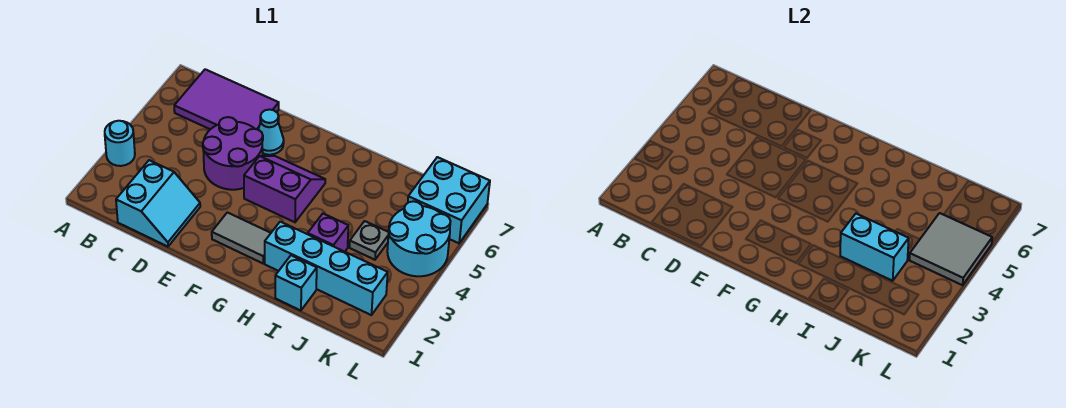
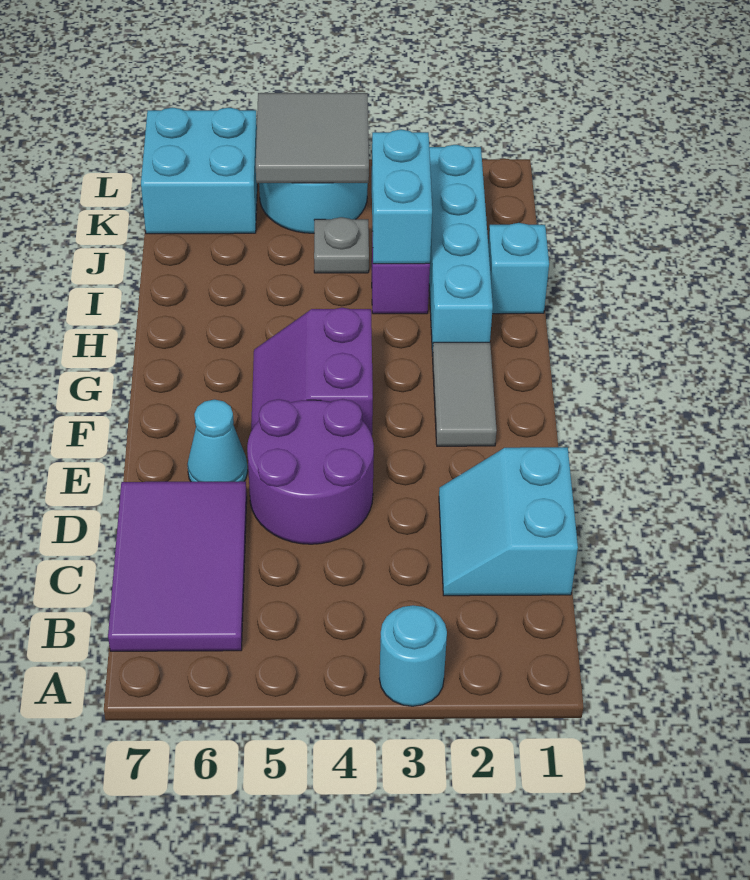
cyan 2x2 slope [116,160,200,247] -> cyan 2x2 slope turned to [439,447,578,596]

